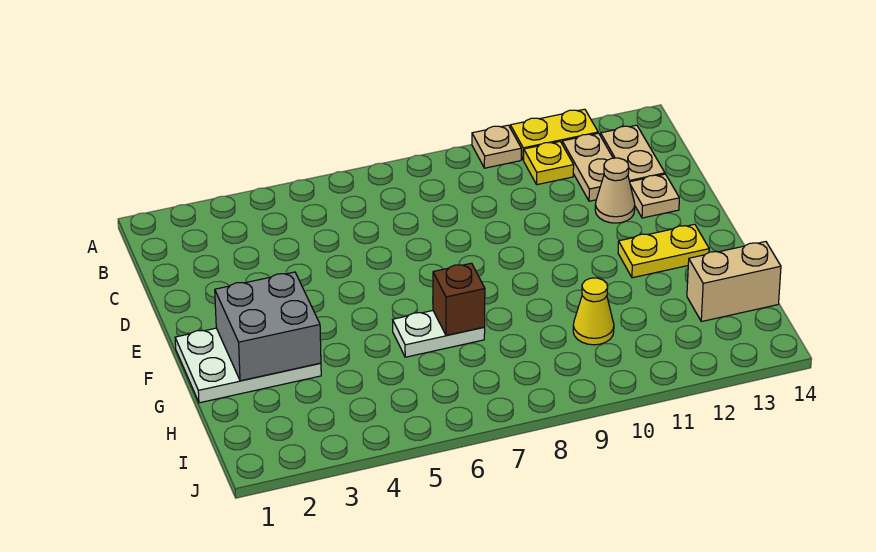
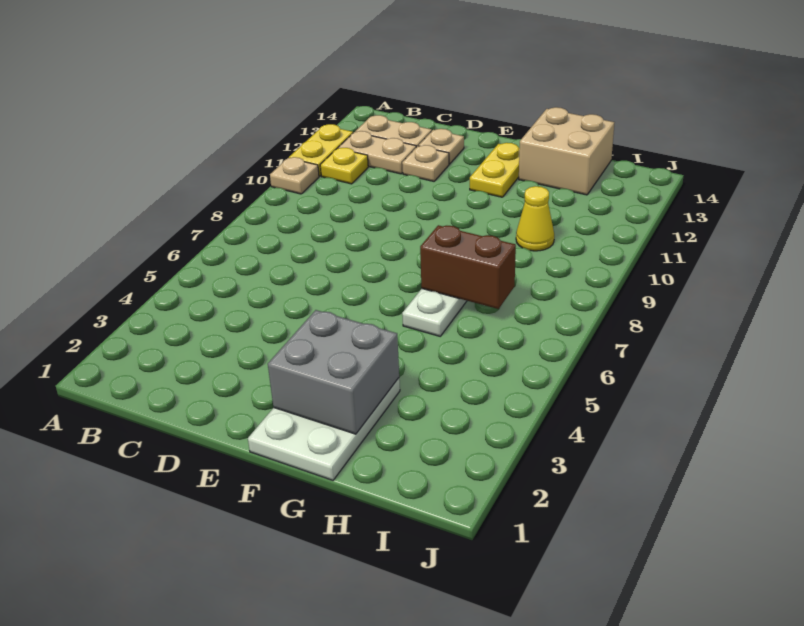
tan 1x1 cone [595,158,635,223] -> tan 1x1 plate [402,145,449,181]
brown 1x1 brick [433,263,485,335] -> brown 1x2 brick [420,225,516,309]
tan 1x2 brick [687,242,781,322] -> tan 2x2 brick [519,107,614,195]

